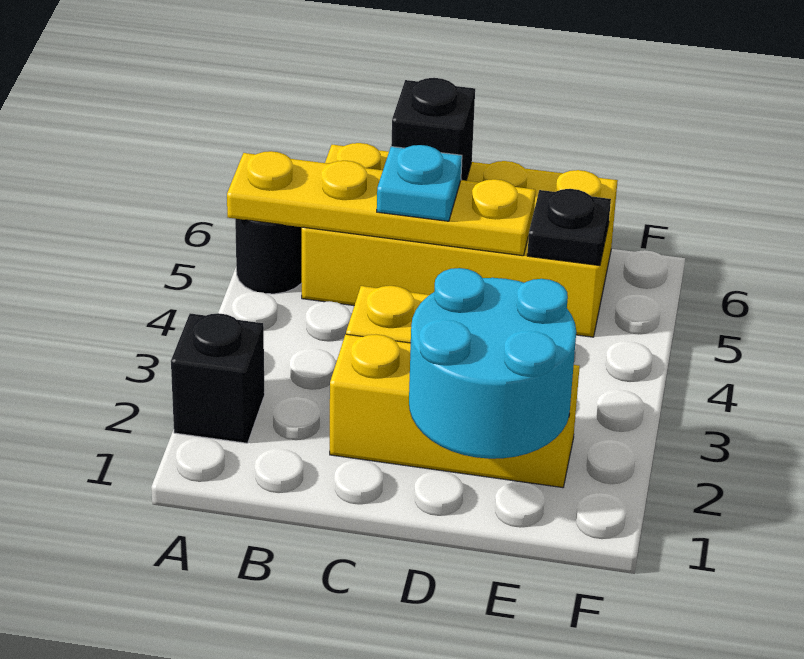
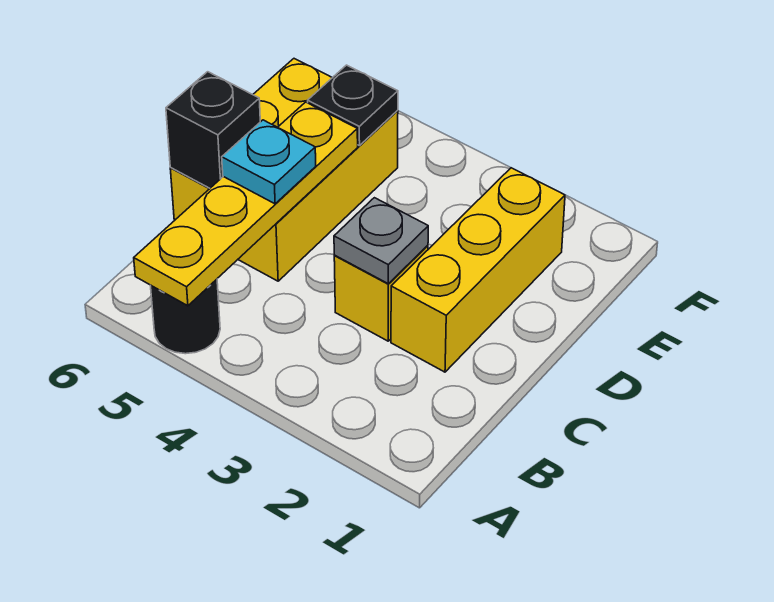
black 1x1 brick [171,313,265,443] -> none
yellow 2x4 brick [302,143,618,337] -> yellow 2x3 brick [170,59,398,281]
none -> grey 1x1 plate [334,198,428,284]
cyan 2x2 round brick [409,268,576,459] -> none

